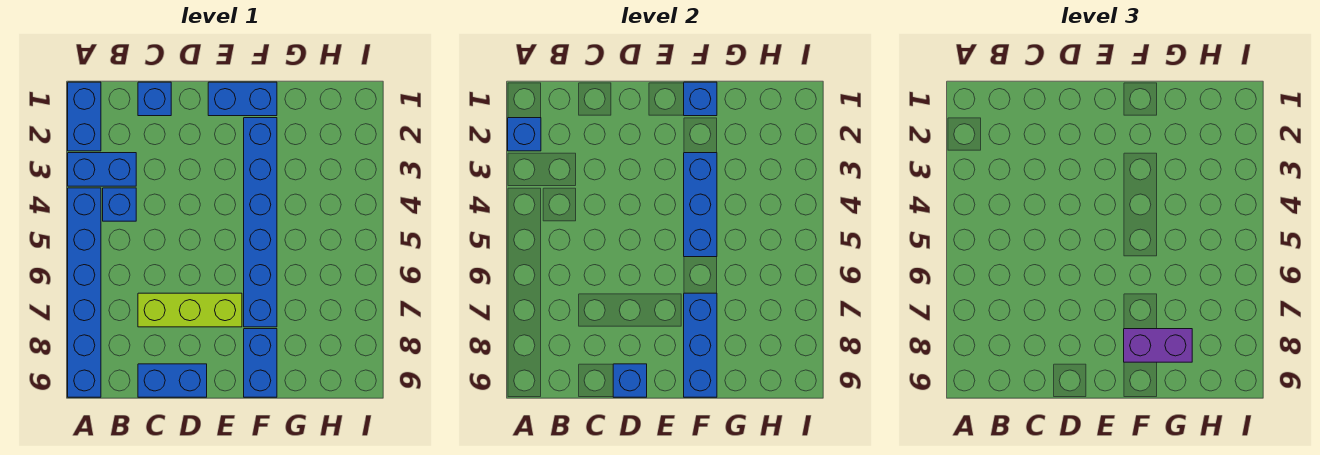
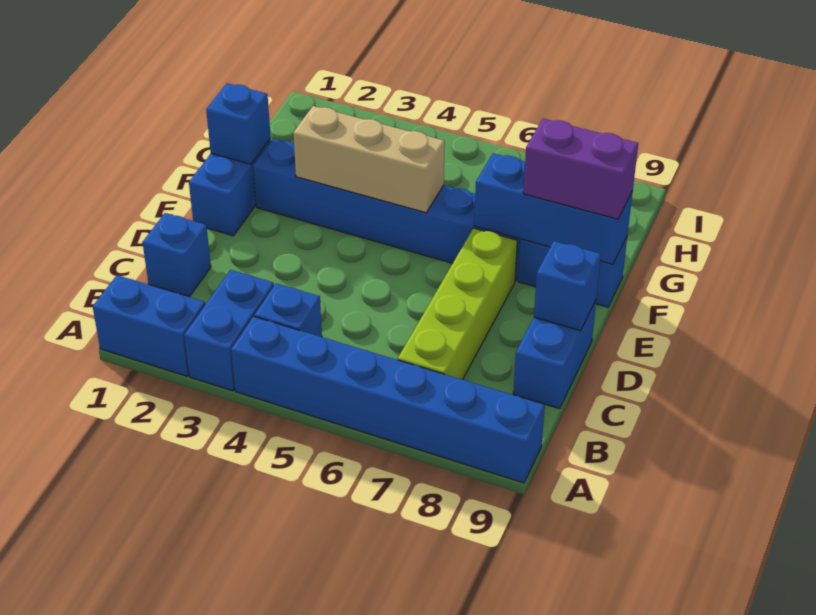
blue 1x1 brick [508,118,541,151] -> none
lime 1x3 brick [138,293,242,327] -> lime 1x4 brick [398,228,517,380]
blue 1x3 brick [684,153,717,257] -> tan 1x3 brick [293,106,445,213]
purple 1x2 brick [1124,329,1192,362] -> purple 1x2 brick turned to [523,119,638,219]

